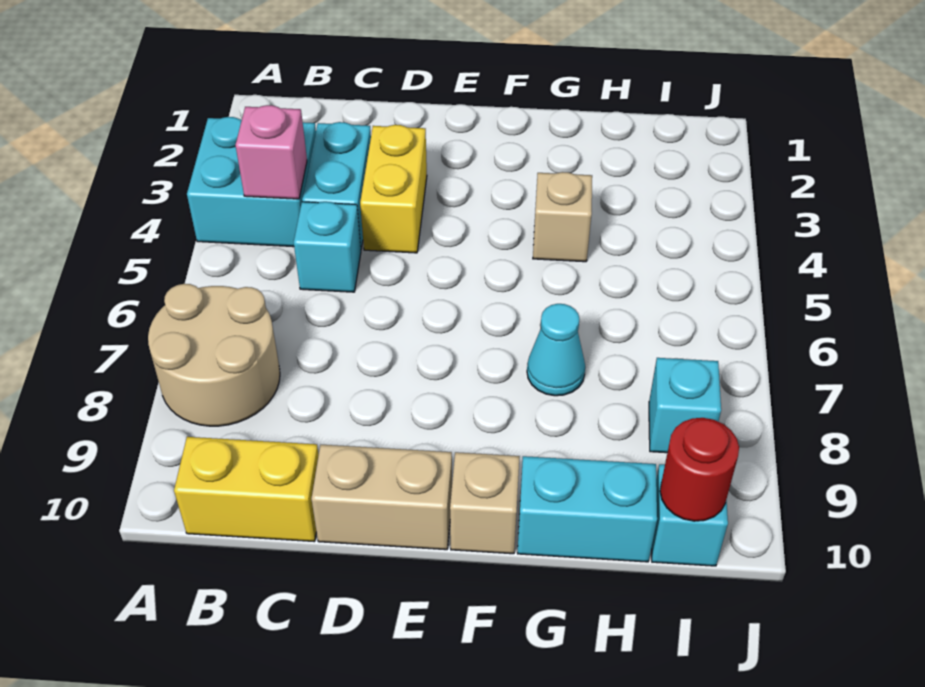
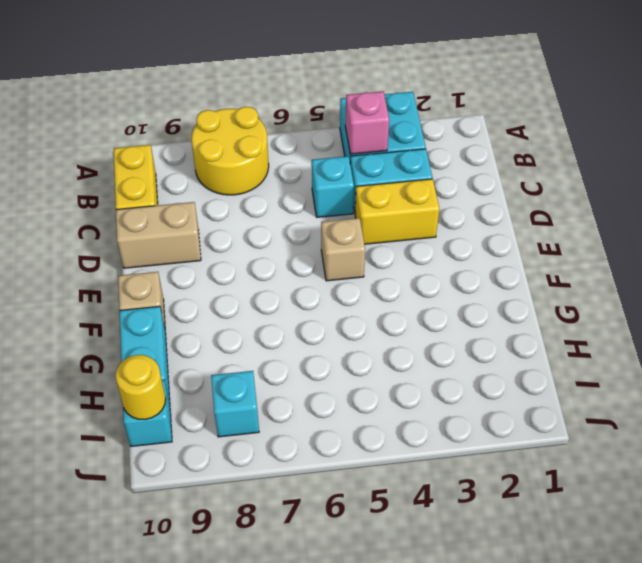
tan 2x2 round brick [148,284,280,426] -> yellow 2x2 round brick [191,107,269,195]
tan 1x2 brick [311,445,452,550] -> tan 1x2 brick turned to [116,202,201,268]
tan 1x1 brick [533,172,592,262] -> tan 1x1 brick moved to [321,218,365,281]
cyan 1x1 cone [527,304,585,396] -> none
red 1x1 round brick [660,418,739,521] -> yellow 1x1 round brick [115,355,166,420]

